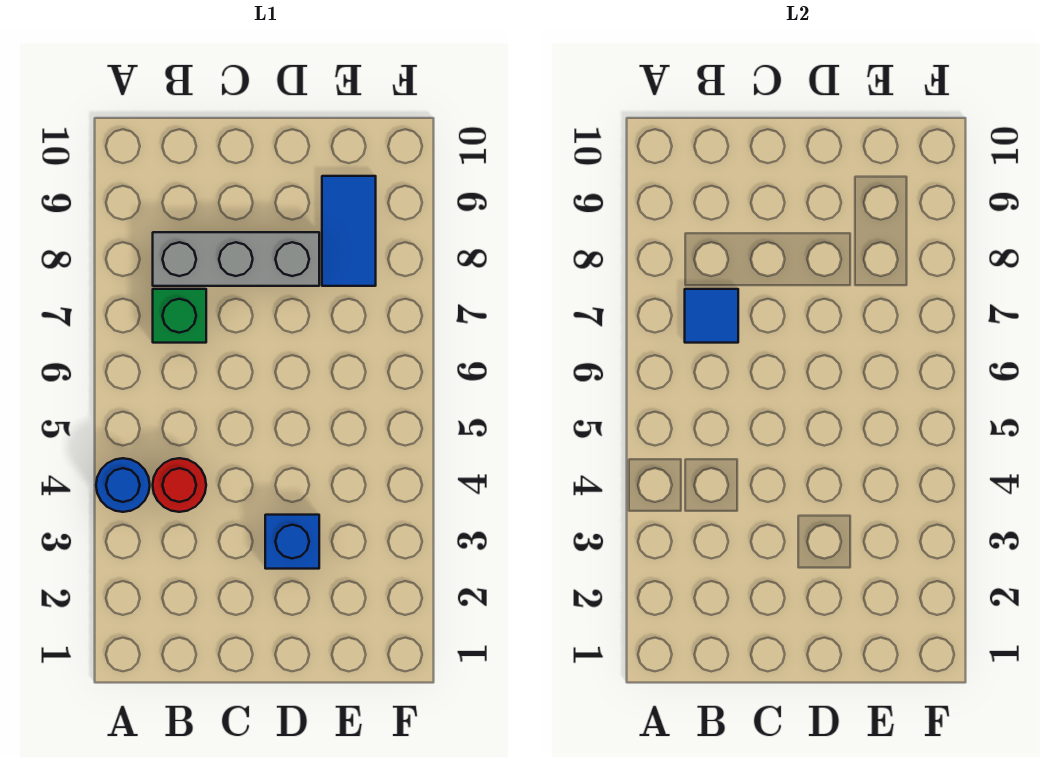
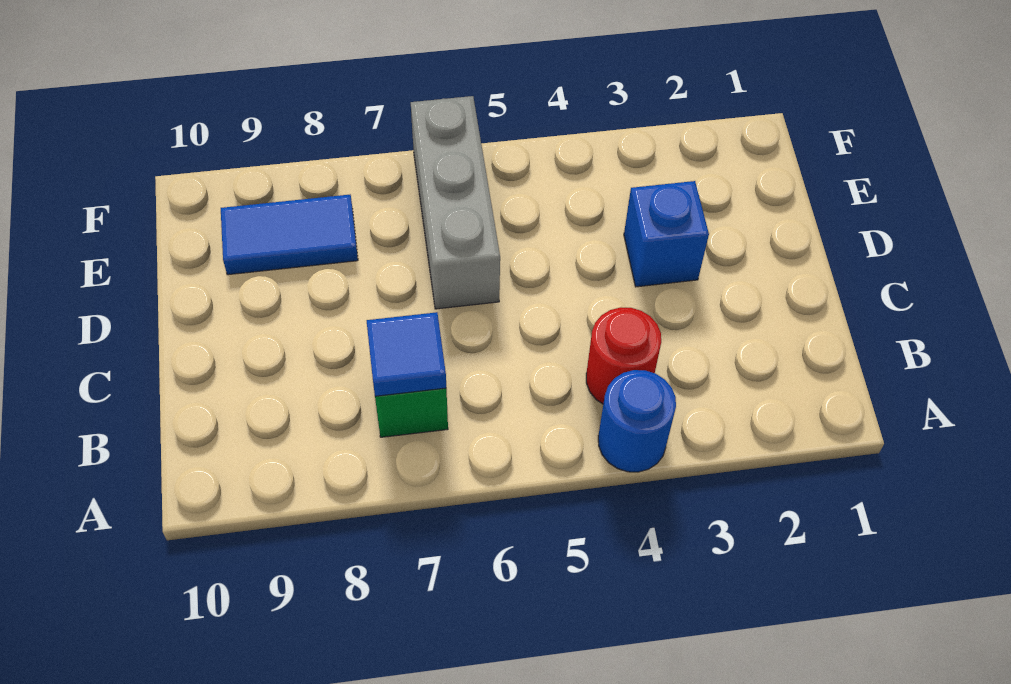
grey 1x3 brick [153,232,319,286] -> grey 1x3 brick moved to [411,96,500,309]

